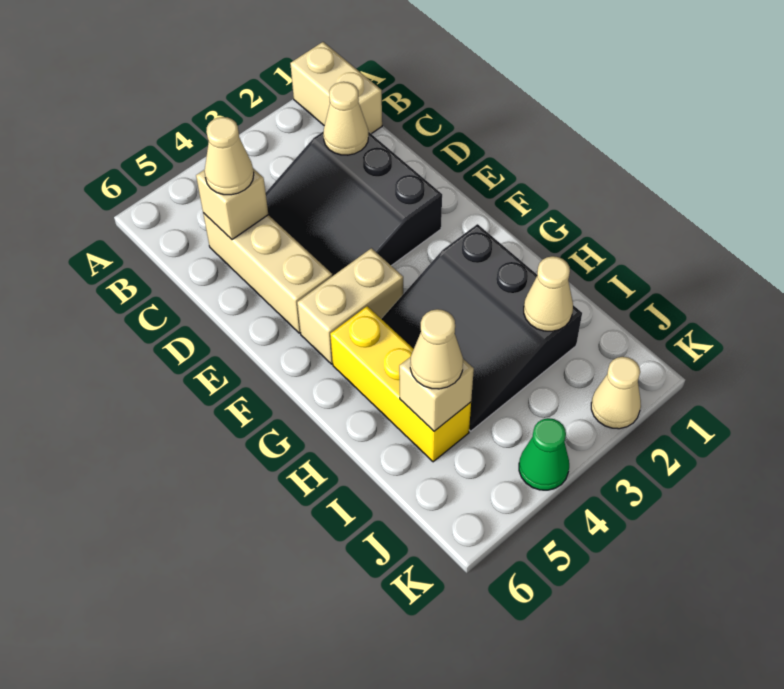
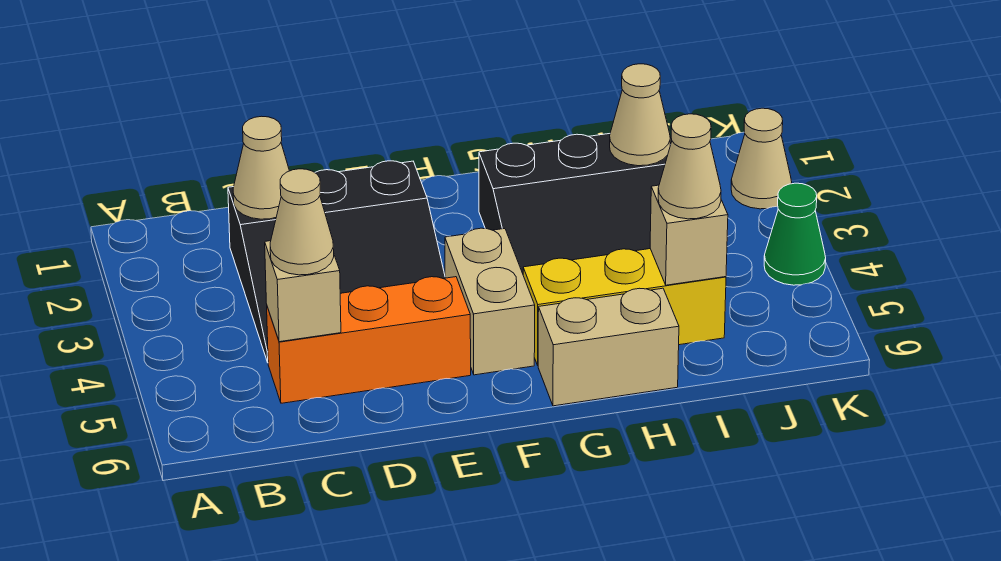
tan 1x2 brick [290,42,382,134] -> tan 1x2 brick moved to [538,288,679,406]
tan 1x3 brick [203,213,332,333] -> orange 1x3 brick [267,277,471,403]

